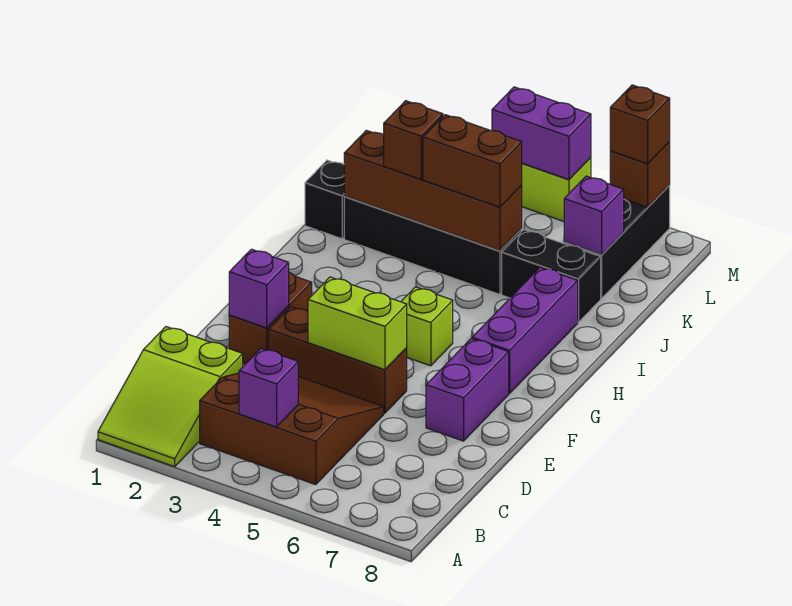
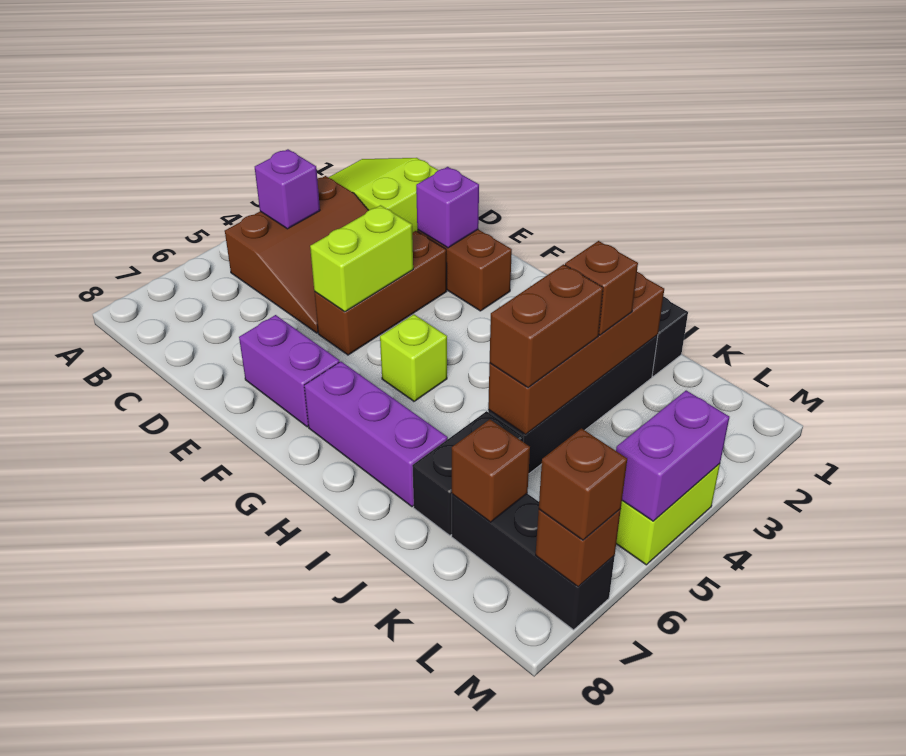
purple 1x1 brick [564,176,624,255] -> brown 1x1 brick [452,419,530,522]

